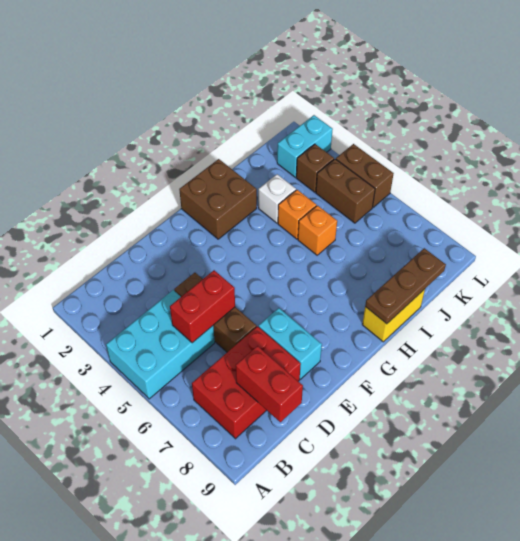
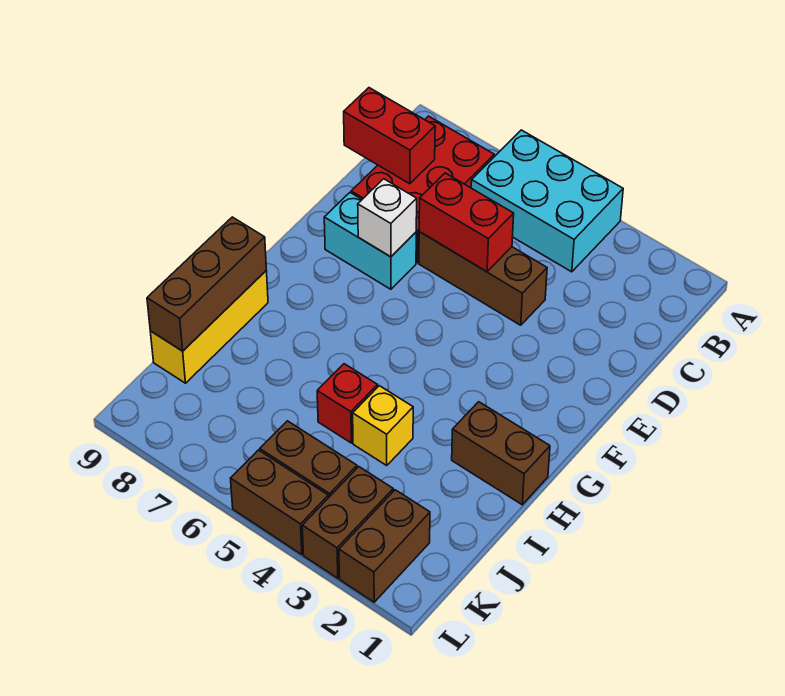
cyan 2x3 brick [106,290,215,399] -> cyan 2x3 brick turned to [471,130,623,272]
red 1x2 brick [170,270,235,343] -> red 1x2 brick turned to [419,173,514,272]
brown 2x2 brick [179,159,257,239] -> brown 1x2 brick [452,402,550,505]
yellow 1x2 brick [362,289,425,342] -> yellow 1x3 brick [150,271,268,383]
brown 1x3 plate [365,248,446,324] -> brown 1x3 brick [147,217,266,351]
white 1x1 brick [258,174,296,223] -> white 1x1 brick moved to [358,179,417,257]
orange 1x1 brick [278,190,316,239] -> yellow 1x1 brick [353,386,413,465]
orange 1x1 brick [298,206,337,255] -> red 1x1 brick [317,364,378,443]
cyan 1x2 brick [277,115,333,177] -> brown 1x2 brick [339,490,430,602]
brown 1x1 brick [296,144,334,192] -> brown 1x2 brick [302,467,393,578]

